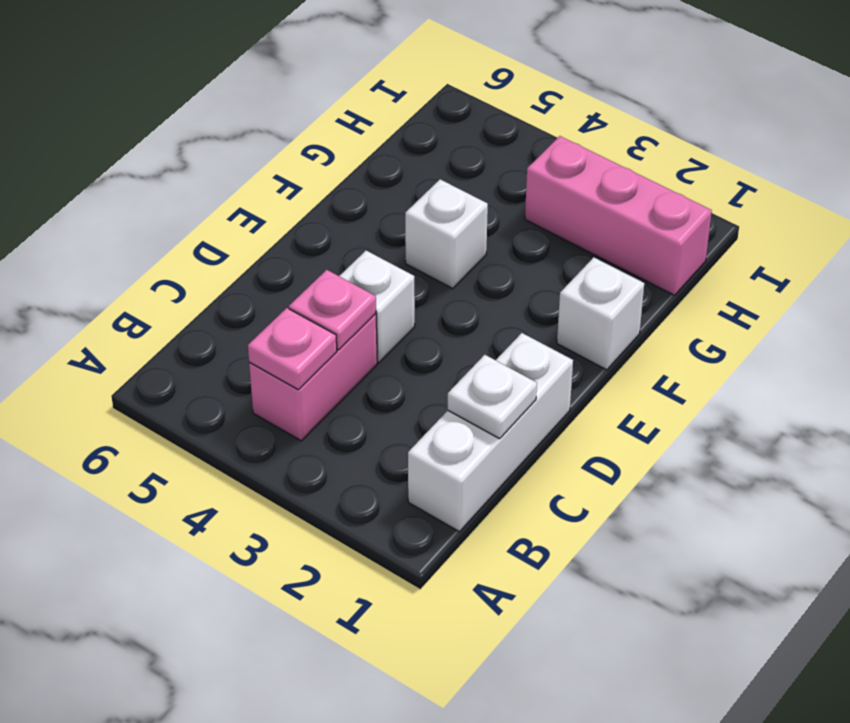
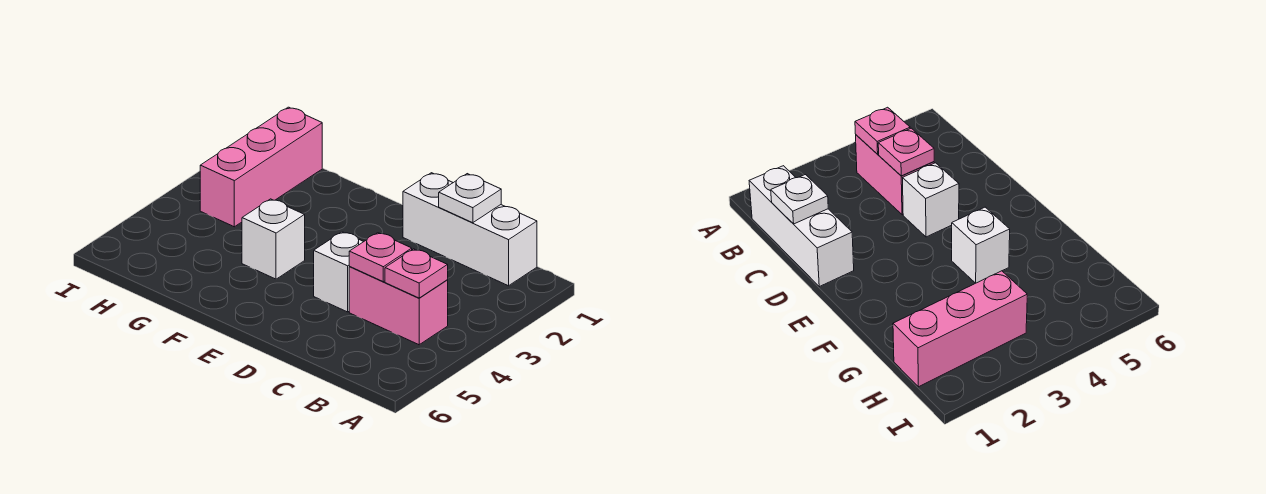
white 1x1 brick [557,257,644,370] -> none

